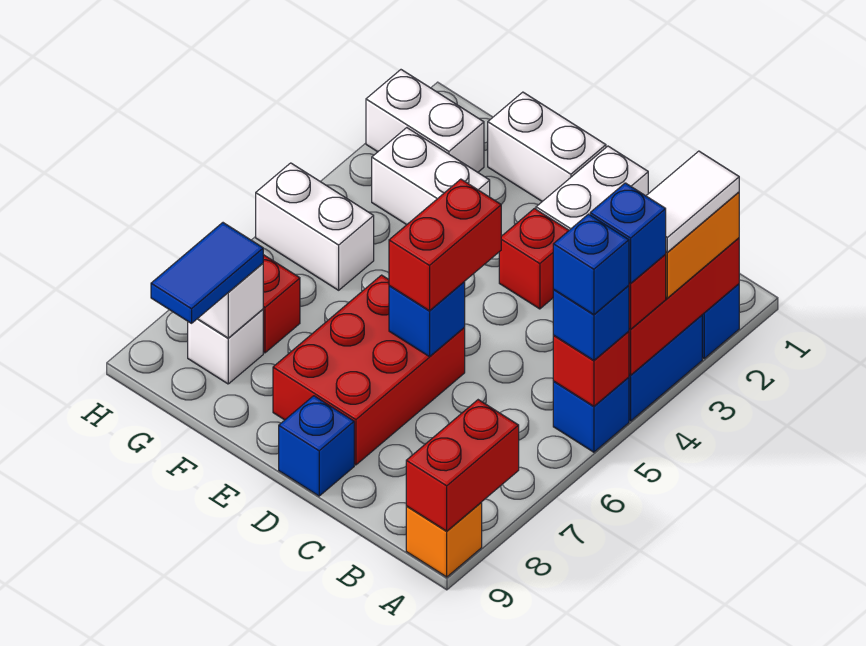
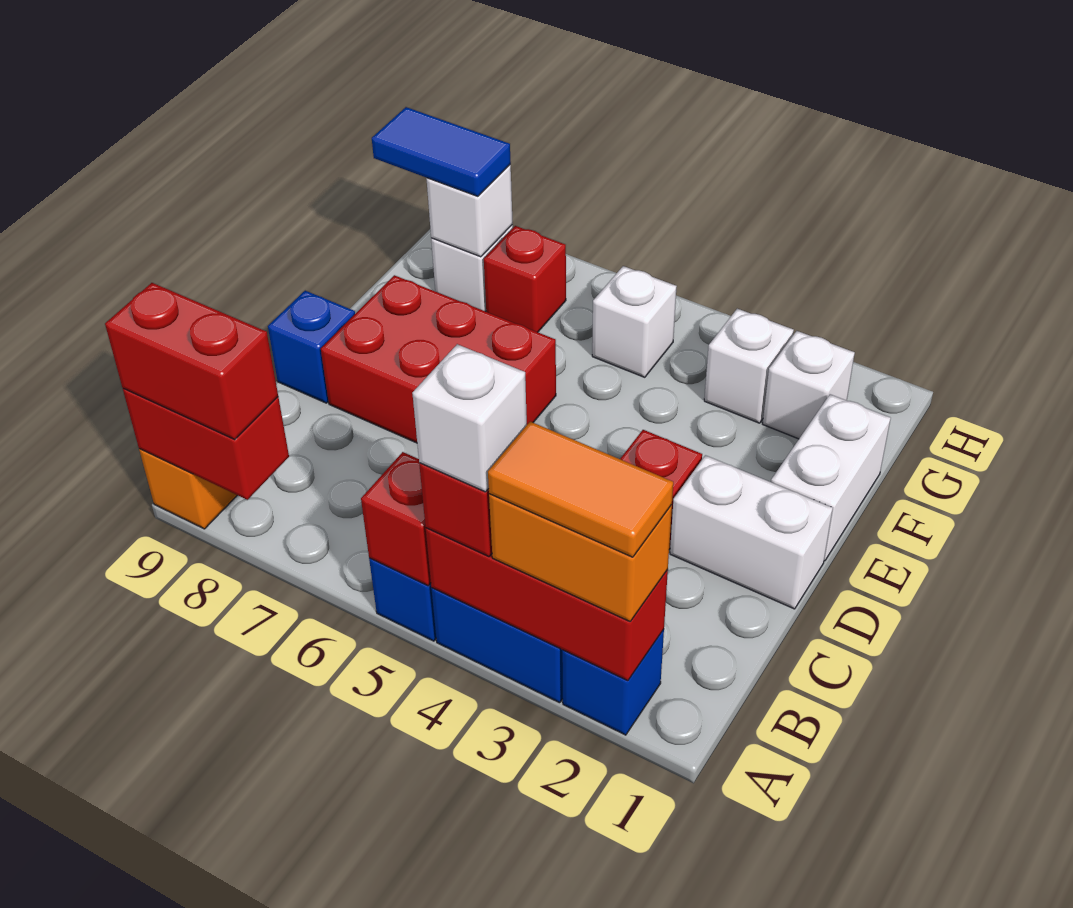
white 1x2 tile [646,151,739,252] -> orange 1x2 tile [488,422,673,557]
blue 1x1 brick [590,183,666,284] -> white 1x1 brick [412,344,527,492]
blue 1x1 brick [553,286,629,360] -> none
blue 1x1 brick [553,214,629,315] -> none
red 1x2 brick [389,179,501,311] -> red 1x2 brick moved to [105,283,278,439]
blue 1x1 brick [389,282,465,357] -> none
white 1x2 brick [372,128,490,225] -> white 1x1 brick [704,309,794,423]
white 1x2 brick [366,70,484,172] -> white 1x1 brick [763,331,855,439]
white 1x2 brick [256,163,374,290] -> white 1x1 brick [592,266,677,377]

